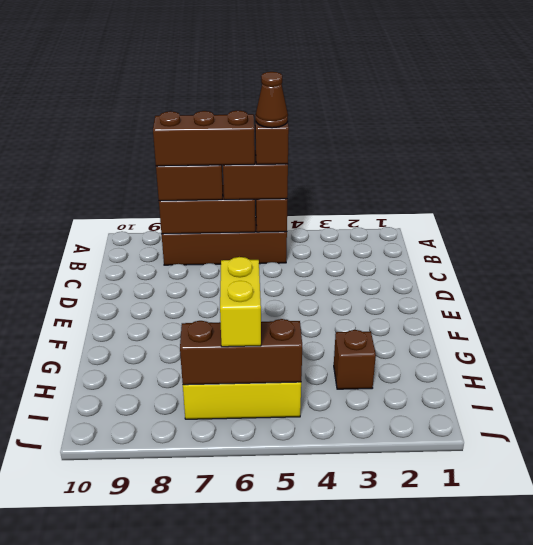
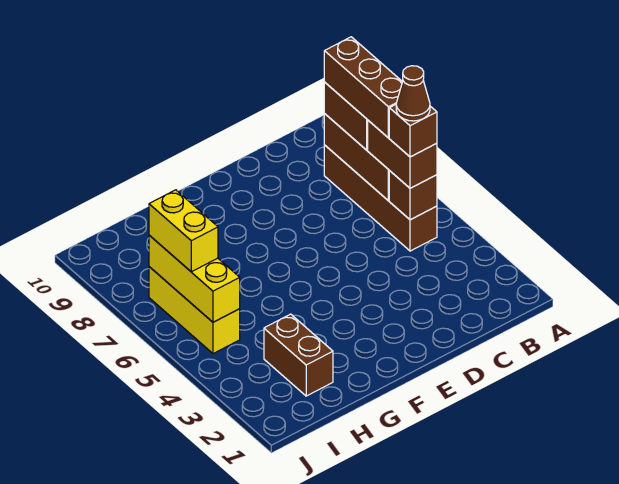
brown 1x1 brick [334,330,376,389] -> brown 1x2 brick [264,314,333,396]
yellow 1x2 brick [220,257,261,347] -> yellow 1x2 brick turned to [149,190,218,272]
brown 1x3 brick [180,319,302,385] -> yellow 1x3 brick [149,235,240,322]

